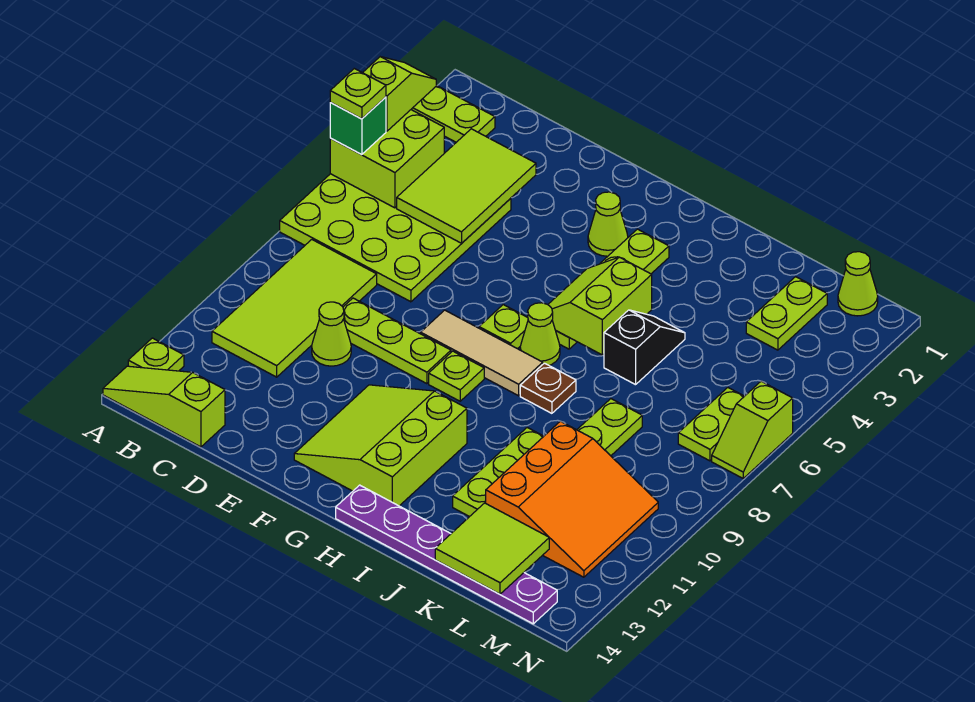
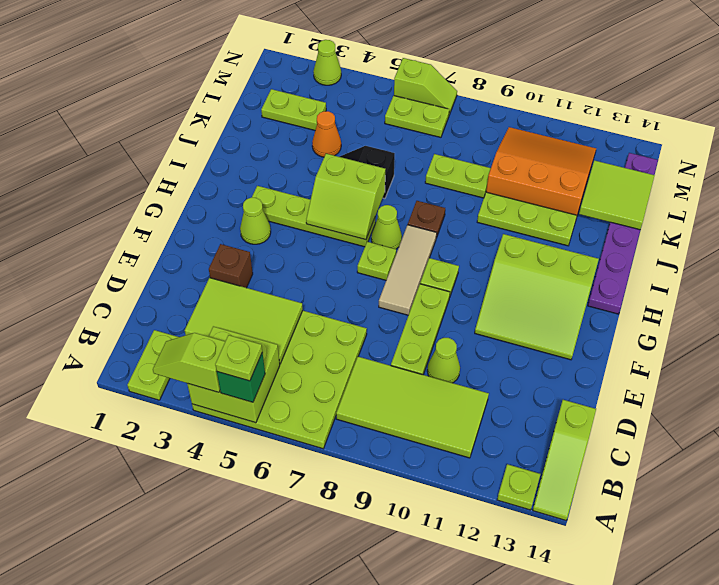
none -> brown 1x1 brick [209,244,253,288]
none -> orange 1x1 cone [312,111,341,157]
lime 1x1 cone [838,252,878,316] -> lime 1x1 cone moved to [313,40,341,85]

